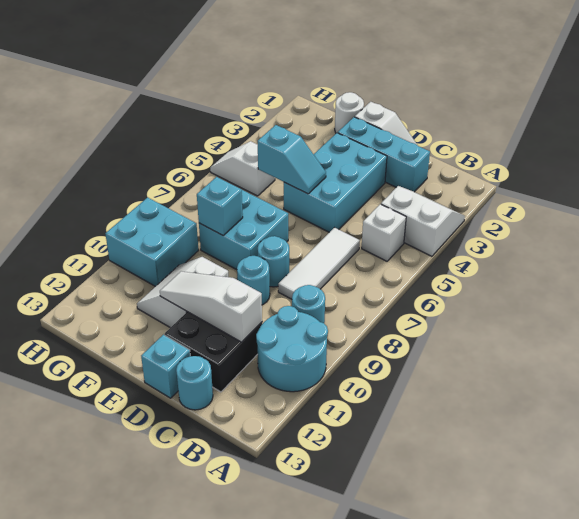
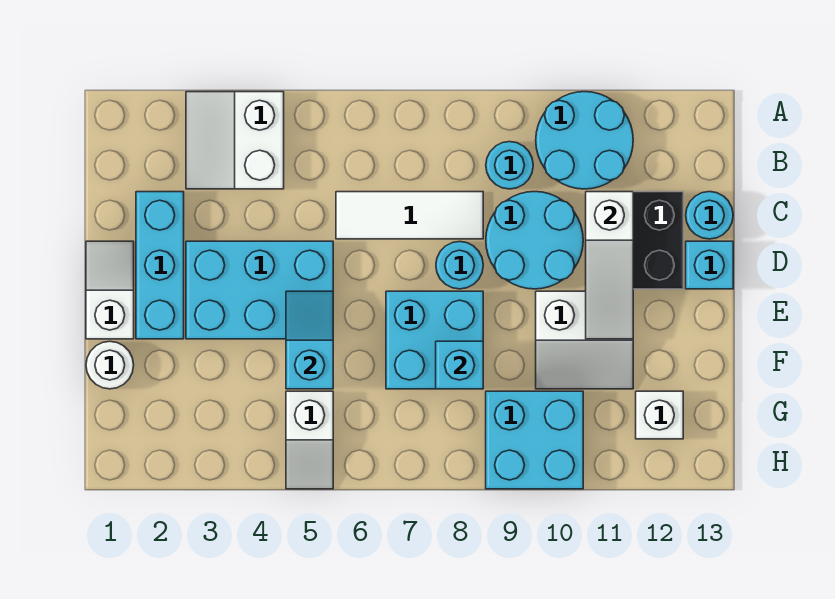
white 1x1 brick [362,204,406,261] -> white 1x1 brick moved to [636,391,683,439]
cyan 1x1 round brick [237,256,270,305] -> cyan 2x2 round brick [486,192,583,289]

